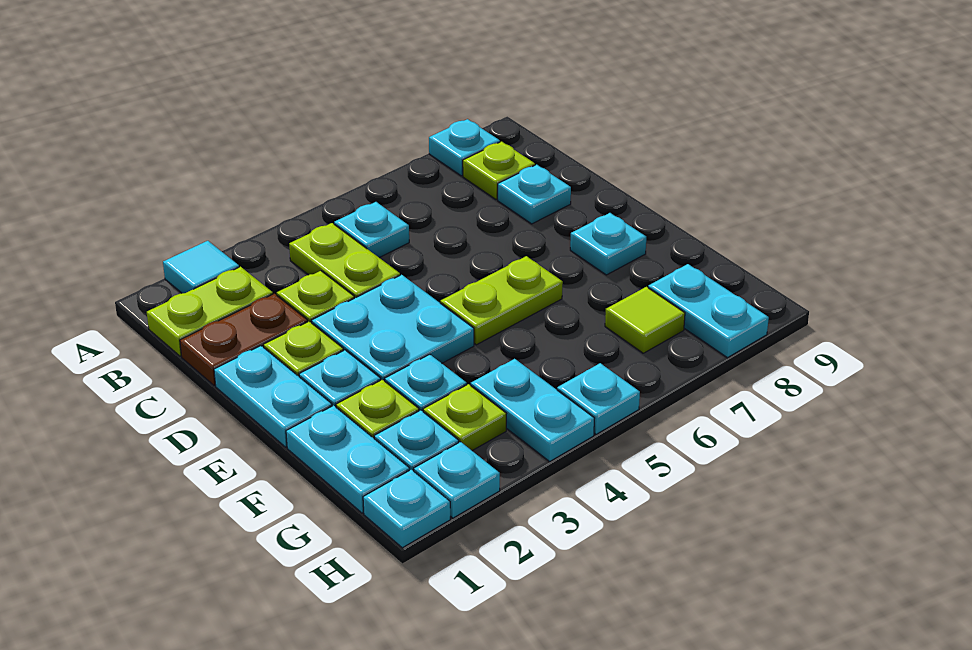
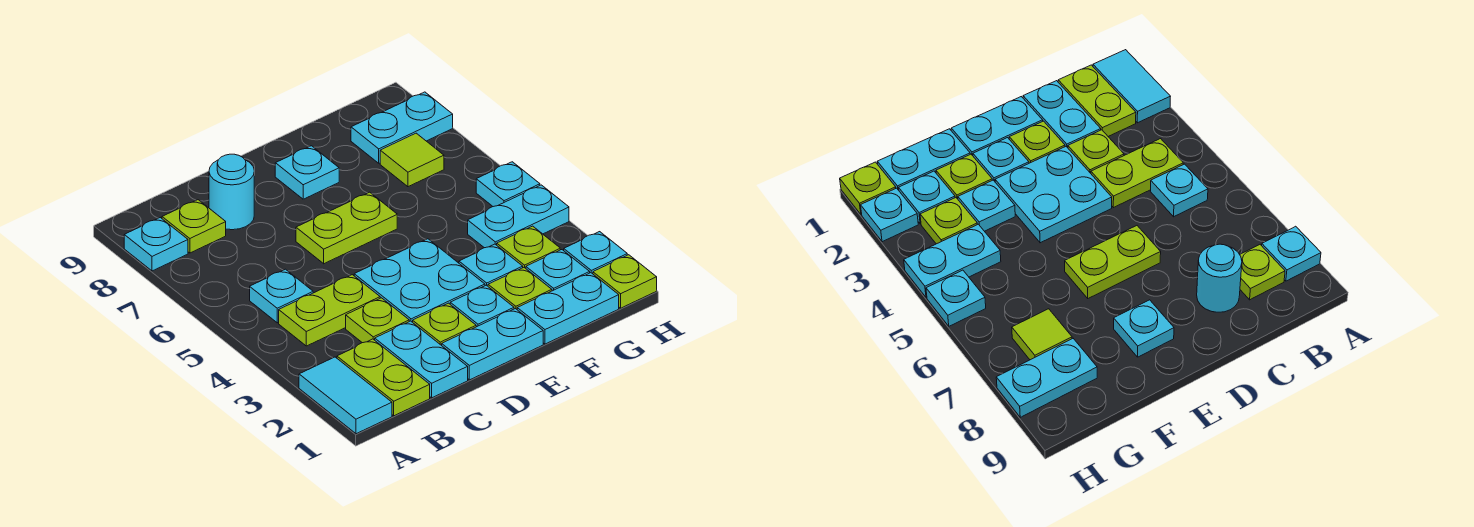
cyan 1x1 tile [163,241,239,293] -> cyan 1x2 tile [299,357,392,434]
brown 1x2 plate [180,294,308,386] -> cyan 1x2 plate [375,321,468,398]
cyan 1x1 plate [498,165,571,224] -> cyan 1x1 round brick [209,154,254,230]
lime 1x2 plate [440,256,563,345] -> lime 1x2 plate turned to [296,192,397,264]
cyan 1x1 plate [363,470,450,548] -> lime 1x1 plate [593,255,657,308]

